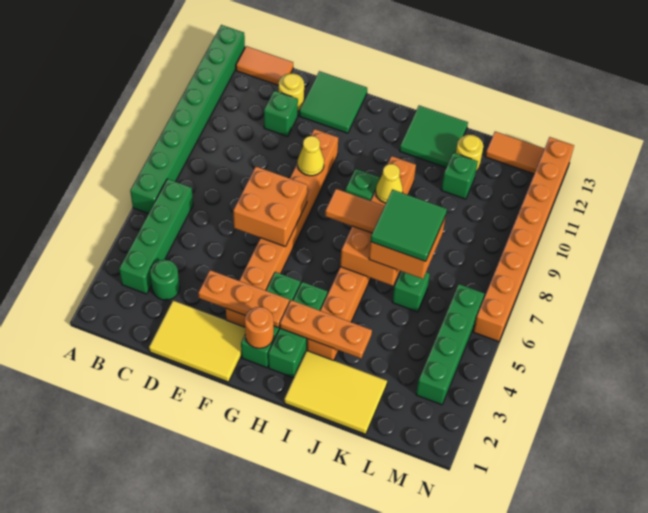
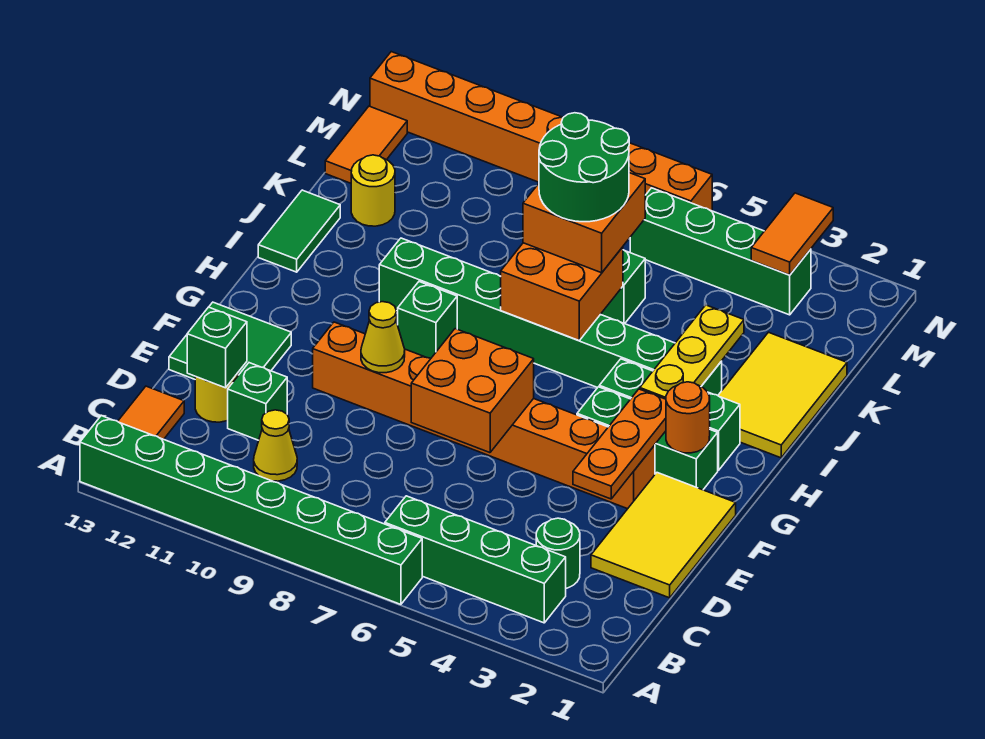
orange 1x3 plate [280,300,372,358] -> yellow 1x3 plate [640,305,744,399]
orange 1x2 tile [325,189,384,233] -> orange 1x2 tile moved to [751,193,833,275]
orange 1x8 brick [307,156,416,360] -> green 1x8 brick [379,238,722,395]
yellow 1x1 cone [376,164,403,203] -> yellow 1x1 cone moved to [254,410,297,481]
green 2x2 tile [400,105,468,167] -> green 1x2 tile [258,190,340,272]
green 2x2 tile [371,189,447,261] -> green 2x2 round brick [539,113,629,222]
green 1x1 brick [441,153,478,199] -> green 1x1 brick moved to [187,307,247,388]

